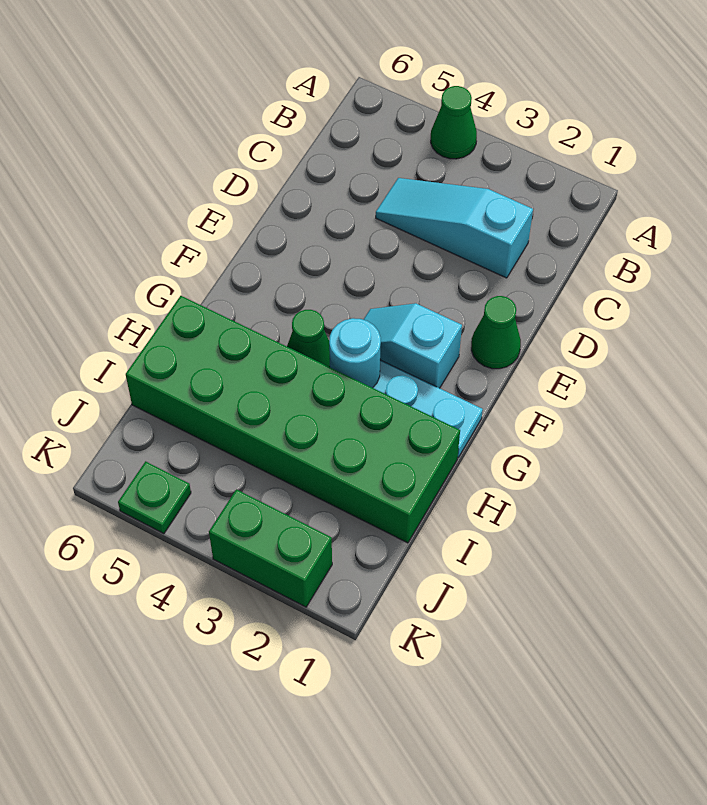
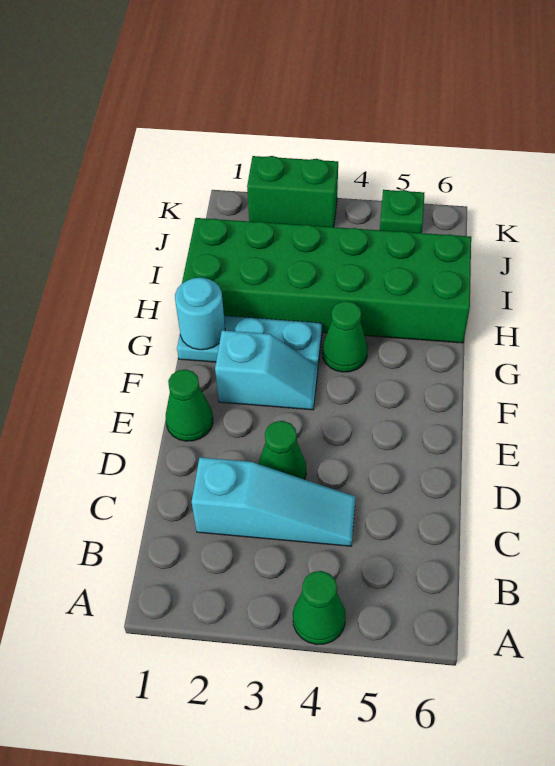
none -> green 1x1 cone [258,421,306,479]
cyan 1x1 round brick [329,318,381,388] -> cyan 1x1 round brick moved to [175,278,225,350]

